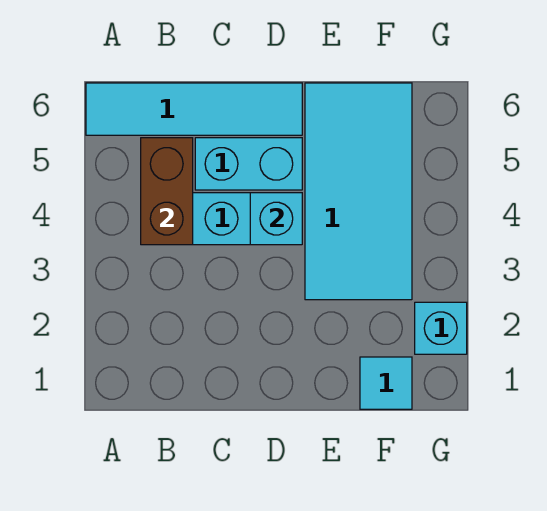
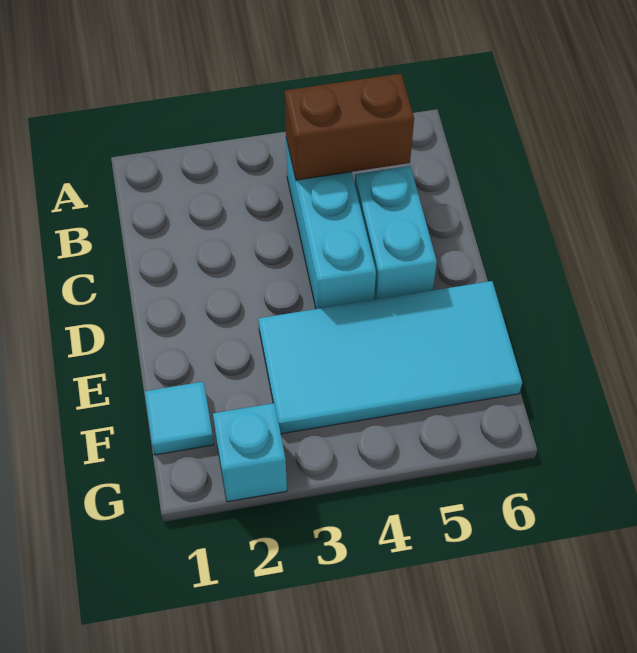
cyan 1x4 tile [86,83,302,135] -> none
cyan 1x1 brick [250,193,302,245] -> none

